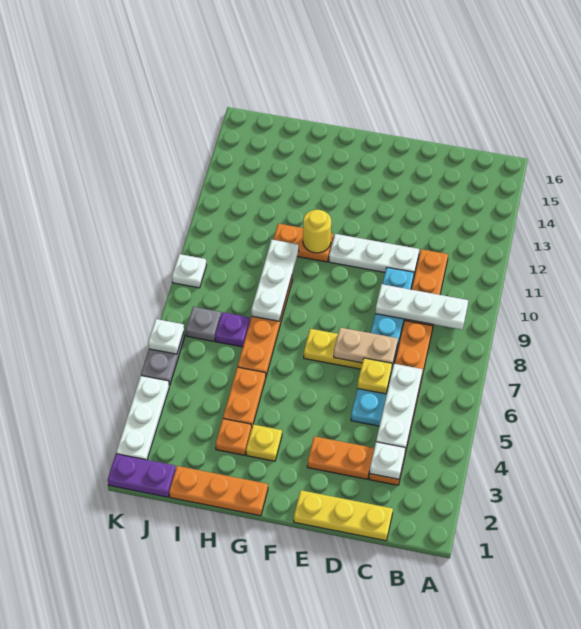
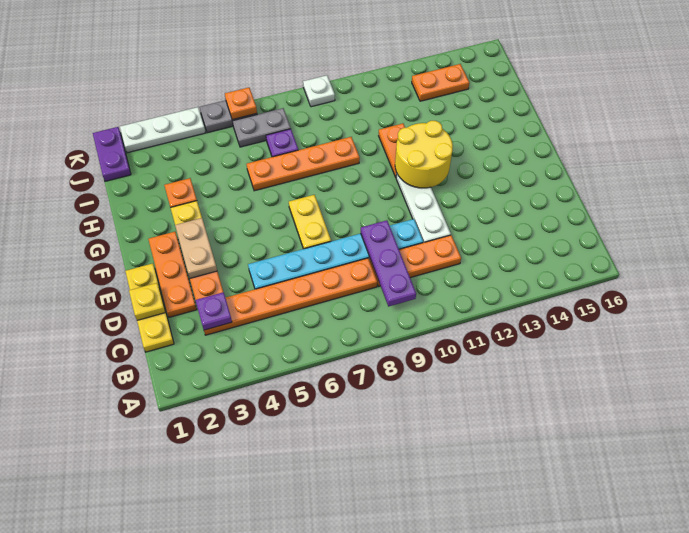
white 1x3 plate [375,284,468,330] -> purple 1x3 plate [361,220,416,307]
white 1x1 plate [370,442,405,479] -> purple 1x1 plate [196,292,232,330]
white 1x3 plate [376,364,423,450] -> none
yellow 1x1 plate [357,358,392,394] -> yellow 1x1 plate moved to [129,283,165,320]
tan 1x2 plate [334,328,398,366] -> tan 1x2 plate moved to [175,218,217,278]
orange 1x3 plate [169,466,268,516] -> orange 1x3 plate moved to [148,232,197,317]
yellow 1x1 round brick [303,210,331,253] -> yellow 2x2 round brick [395,121,453,188]
orange 1x2 plate [223,367,266,426] -> orange 1x2 plate moved to [412,64,469,101]
white 1x3 plate [251,240,299,321] -> none
grey 1x1 plate [186,307,221,341] -> grey 1x2 plate [233,108,291,147]
white 1x1 plate [148,319,184,354] -> orange 1x1 plate [225,88,257,120]

